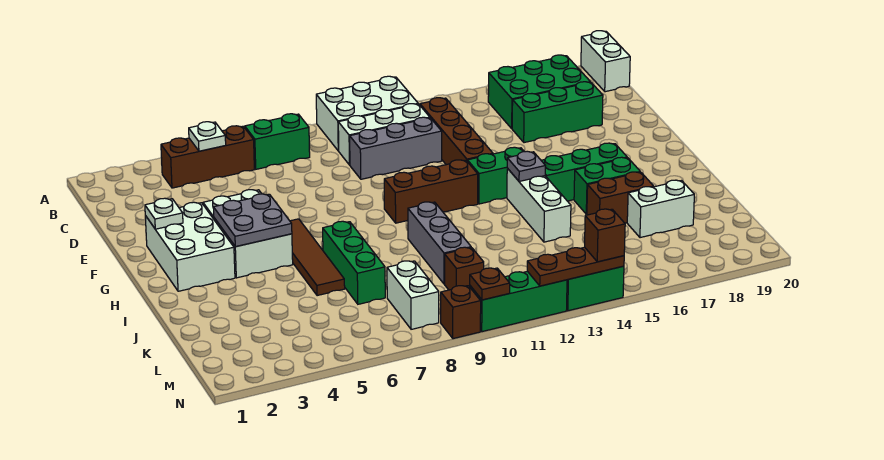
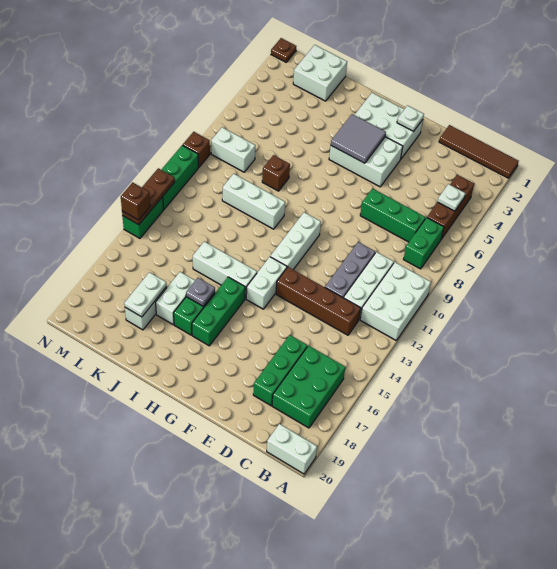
grey 2x2 plate [213,194,292,247] -> grey 2x2 tile [331,114,386,163]
brown 1x4 tile [290,219,345,296] -> brown 1x4 tile moved to [439,125,519,178]
brown 1x3 brick [384,160,478,223] -> white 1x3 brick [270,212,321,270]
green 1x2 brick [467,147,524,204] -> white 1x2 brick [246,257,287,309]
grey 1x1 plate [507,151,545,181] -> grey 1x1 plate moved to [186,278,215,306]
green 1x3 brick [323,221,385,304] -> green 1x3 brick moved to [360,188,426,242]
grey 1x3 brick [408,202,471,284] -> white 1x3 brick [222,174,285,229]
brown 1x2 brick [587,172,654,223] -> white 1x2 brick [156,272,195,324]
none -> white 2x2 brick [293,45,347,101]
none -> white 1x2 plate [124,272,167,317]
brown 1x1 brick [445,247,484,290] -> brown 1x1 brick moved to [262,155,290,191]
brown 1x1 plate [470,268,510,300] -> brown 1x1 plate moved to [271,38,296,62]

